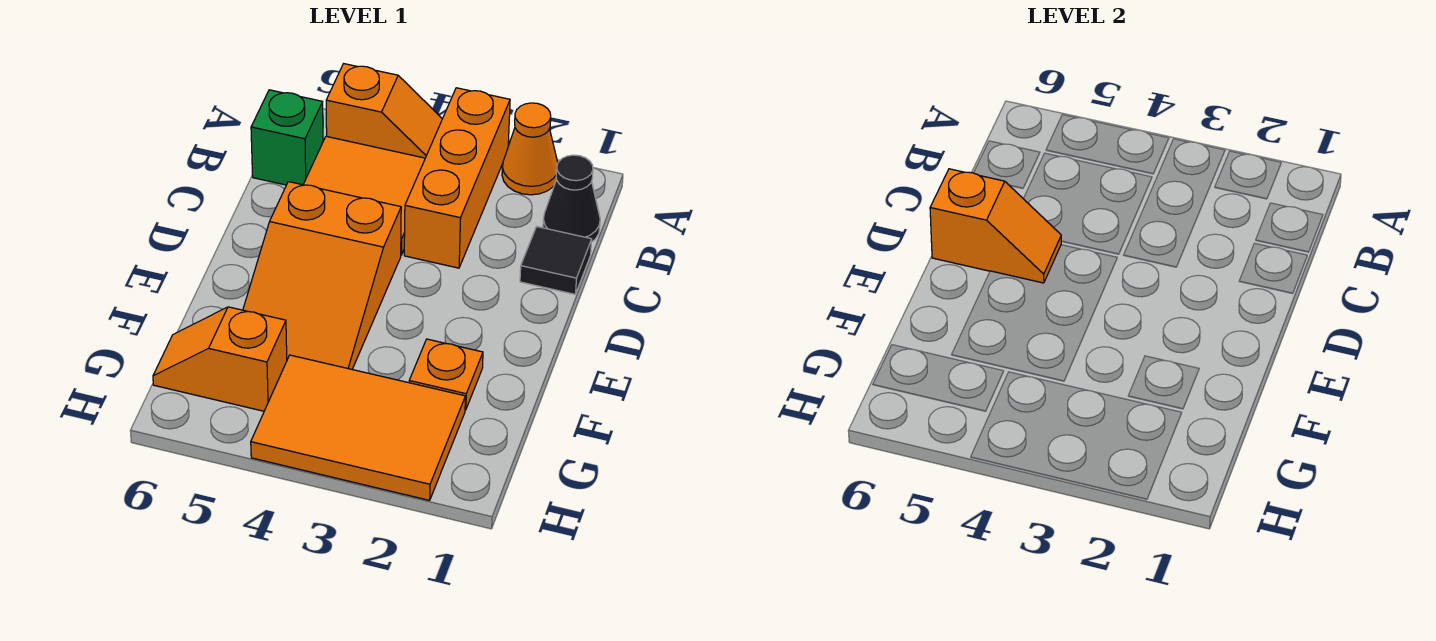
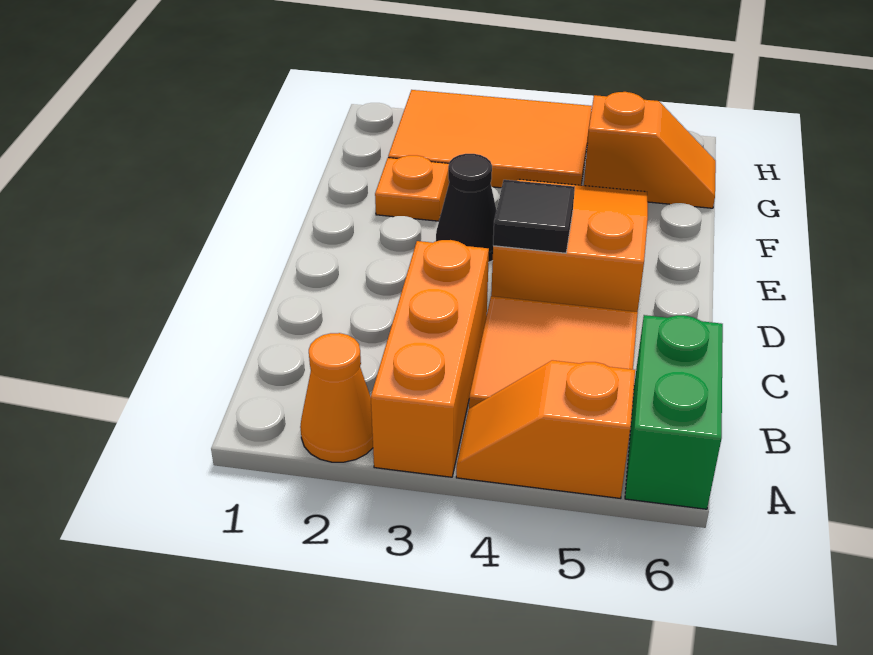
black 1x1 cone [543,155,600,241] -> black 1x1 cone moved to [436,154,497,263]
green 1x1 brick [251,90,323,185] -> green 1x2 brick [625,315,723,509]
black 1x1 tile [520,227,592,294] -> black 1x1 tile moved to [493,180,575,253]
orange 1x2 slope [930,169,1061,283] -> none

